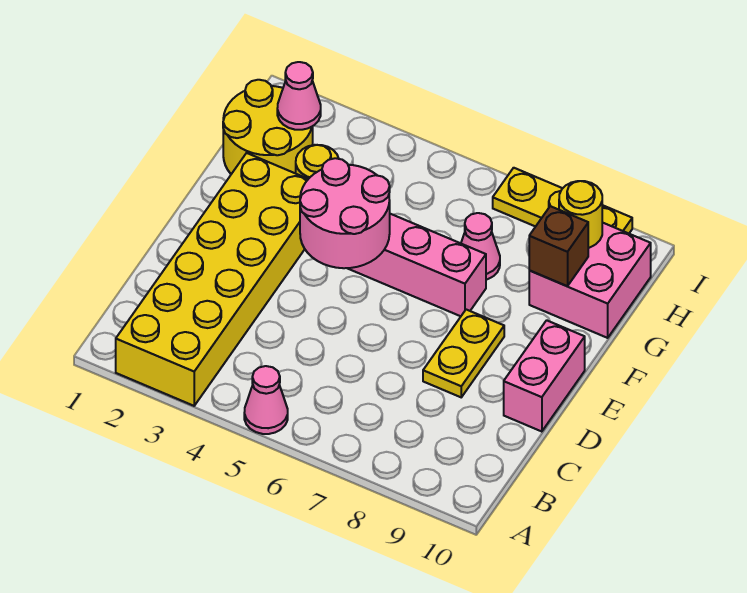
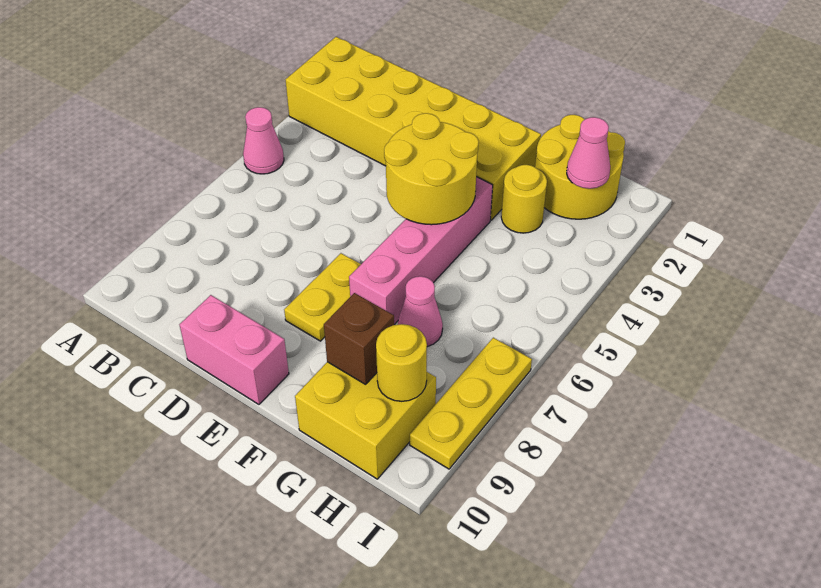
yellow 1x2 plate [423,310,504,397] -> yellow 1x2 plate turned to [284,253,361,341]
pink 2x2 round brick [300,158,390,268] -> yellow 2x2 round brick [384,113,479,225]
pink 2x2 brick [529,222,651,338] -> yellow 2x2 brick [295,362,436,479]

